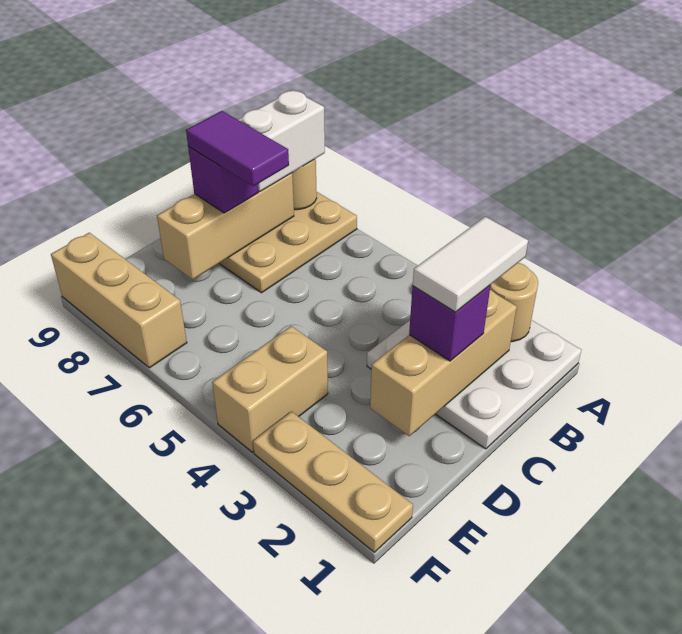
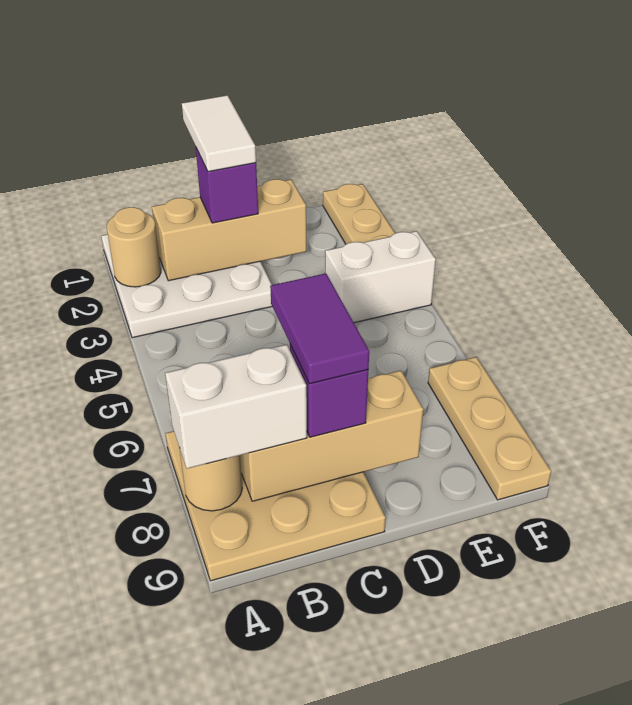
white 1x2 tile [413,217,528,312] -> white 1x2 tile turned to [182,95,256,172]
tan 1x2 brick [212,326,328,452] -> white 1x2 brick [325,231,436,323]
tan 1x3 brick [51,233,187,368] -> tan 1x3 plate [428,357,551,500]

